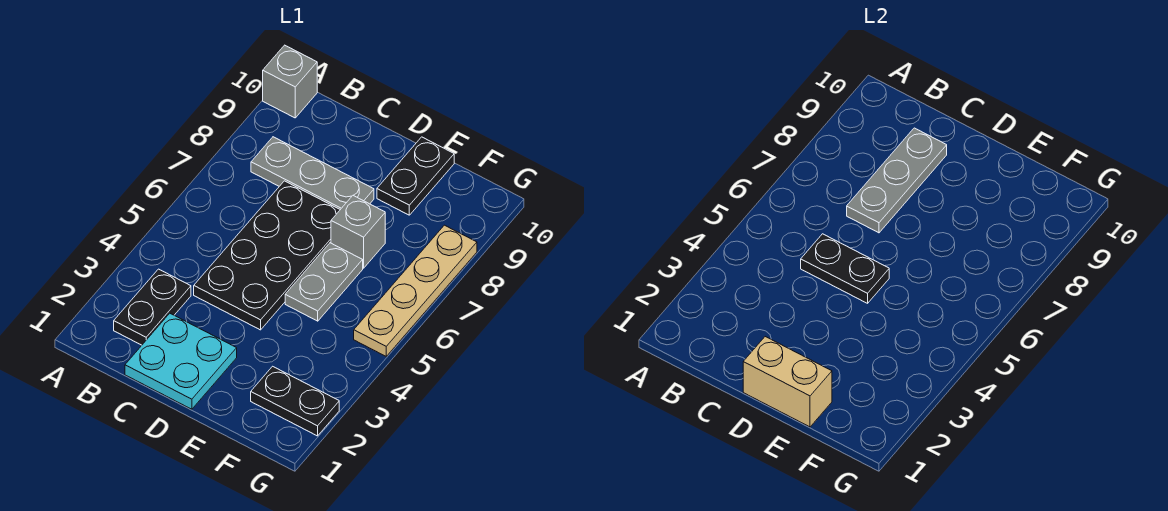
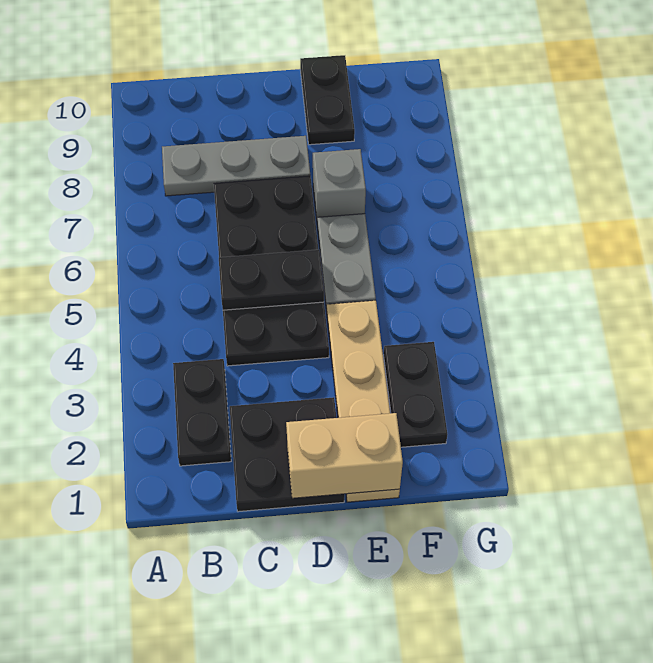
grey 1x1 brick [263,45,317,118] -> none
cyan 2x2 plate [125,313,237,409] -> black 2x2 plate [230,397,345,512]
grey 1x3 plate [847,128,947,233] -> none
black 1x2 plate [251,366,339,436] -> black 1x2 plate turned to [384,342,447,447]
tan 1x4 plate [354,225,477,356] -> tan 1x4 plate moved to [327,300,400,502]

